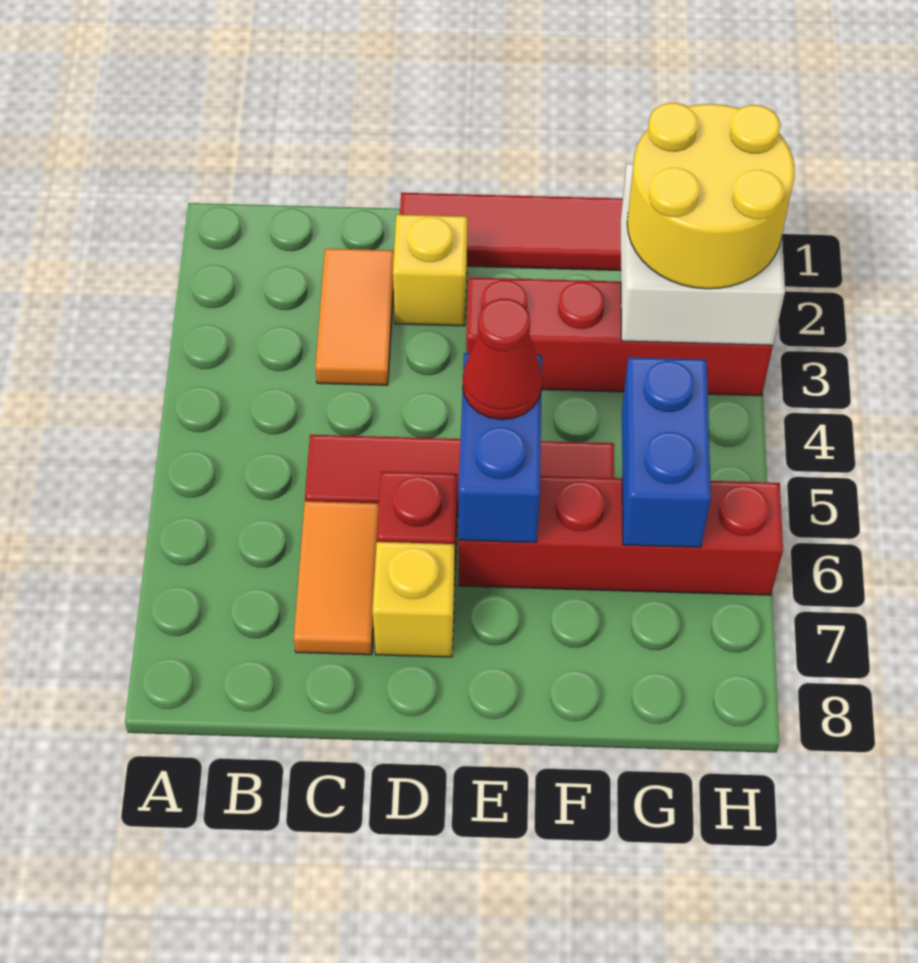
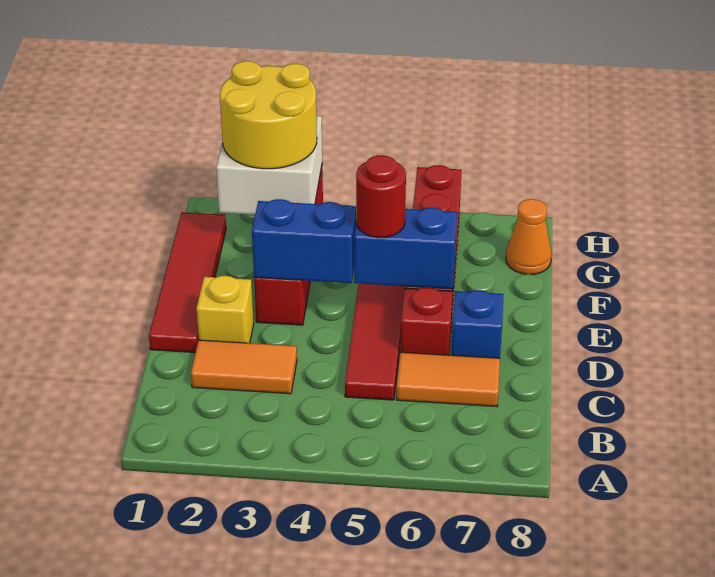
yellow 1x1 brick [372,542,455,657] -> blue 1x1 brick [451,290,503,358]
red 1x1 cone [463,299,542,420] -> red 1x1 round brick [356,155,406,238]
blue 1x2 brick [622,357,711,547] -> blue 1x2 brick moved to [252,199,356,283]
none -> orange 1x1 cone [506,199,552,274]

